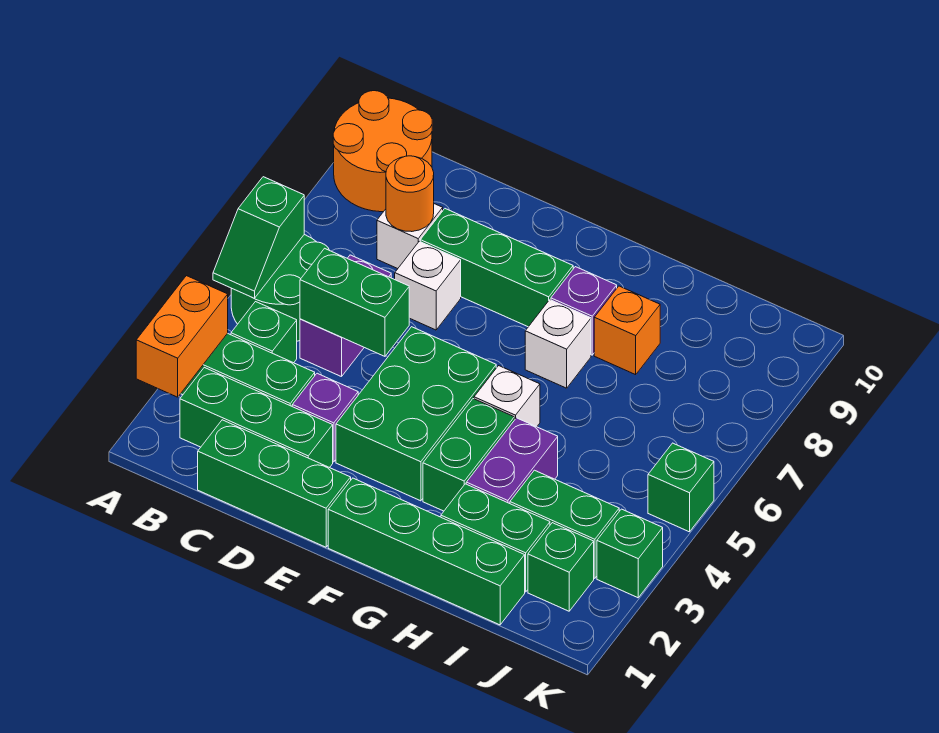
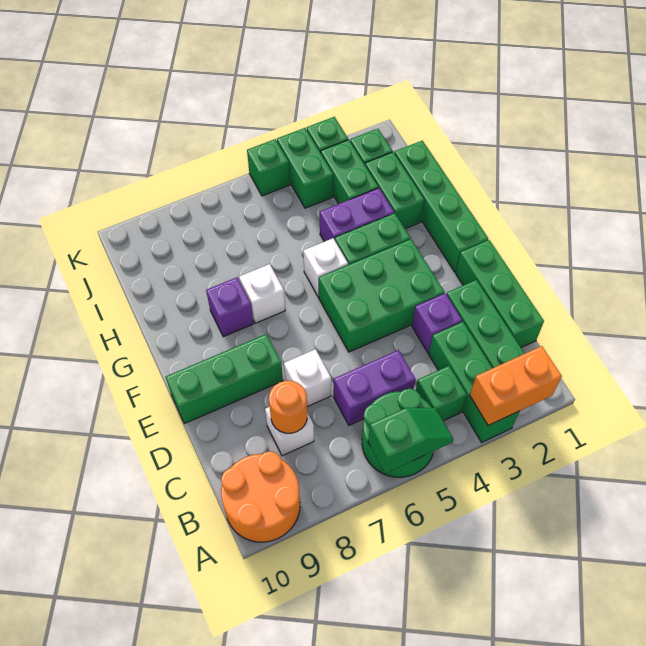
green 1x2 brick [300,248,409,356] -> green 1x2 brick moved to [277,128,333,208]
green 1x3 brick [420,209,573,327] -> green 1x3 brick turned to [166,334,283,424]
orange 1x1 brick [594,286,660,375] -> none

